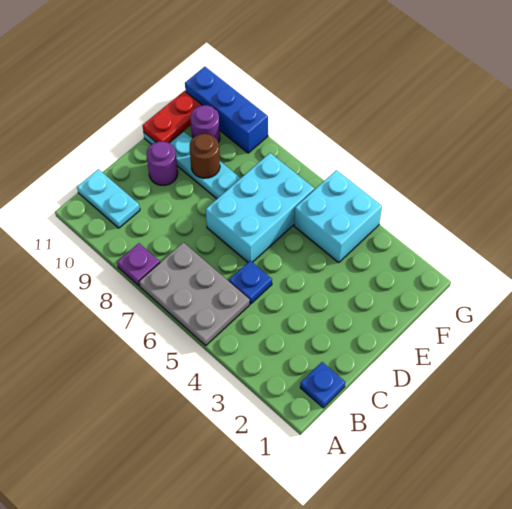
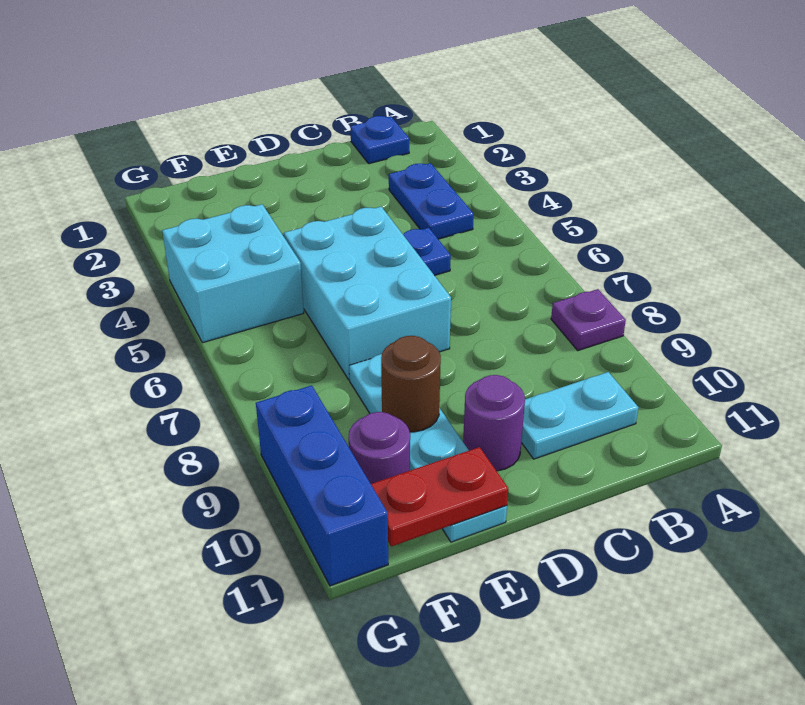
grey 2x3 plate [139,242,250,345] -> none
none -> blue 1x2 plate [389,163,474,239]
cyan 1x2 plate [77,169,140,228] -> cyan 1x2 plate turned to [521,372,638,459]
cyan 2x3 brick [206,153,314,262] -> cyan 2x3 brick turned to [284,207,451,380]

